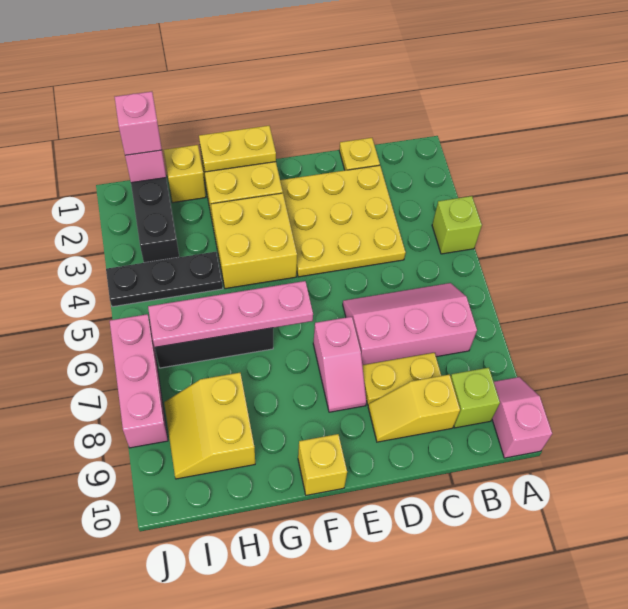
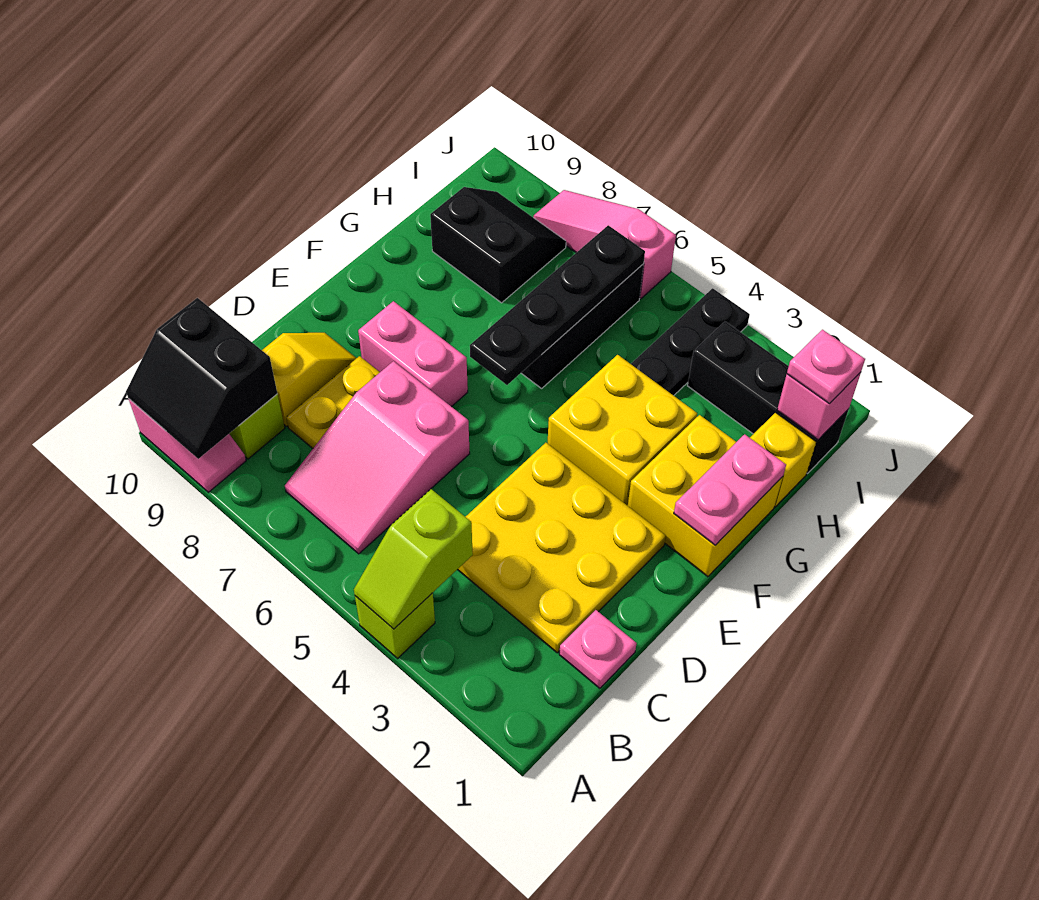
none -> lime 1x2 slope [354,489,473,629]
none -> black 2x2 slope [126,298,277,459]
pink 2x3 slope [343,283,477,365] -> pink 2x3 slope turned to [285,361,470,554]
yellow 1x1 plate [339,138,380,170] -> pink 1x1 plate [559,610,637,688]
pink 1x2 slope [313,317,366,412] -> pink 1x2 brick [358,301,468,407]
yellow 1x2 plate [199,126,276,172] -> pink 1x2 plate [674,434,786,545]
pink 1x4 plate [148,281,313,347] -> black 1x4 plate [470,225,645,385]
yellow 1x1 brick [298,434,347,495] -> none
yellow 2x2 slope [164,373,255,479] -> black 2x2 slope [430,187,566,303]
pink 1x1 brick [115,92,162,155] -> pink 1x1 plate [787,330,865,404]
pink 1x3 brick [110,314,168,448] -> pink 1x3 slope [533,190,676,299]

